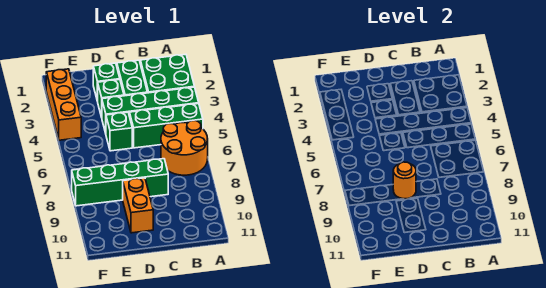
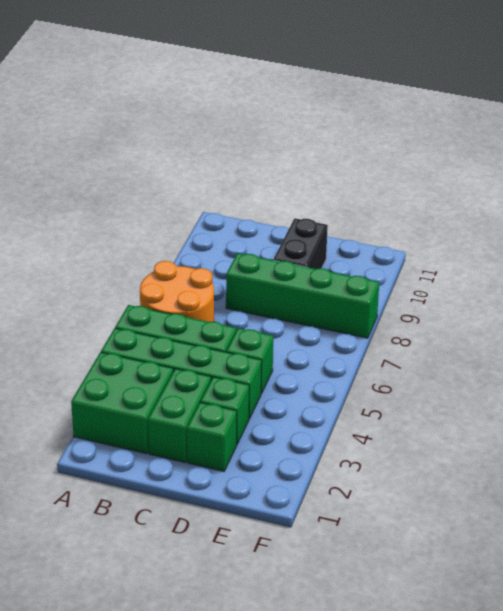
orange 1x1 round brick [393,162,416,199] -> none
orange 1x2 brick [123,178,153,233] -> black 1x2 brick [273,218,328,269]
orange 1x3 brick [46,69,81,140] -> none

